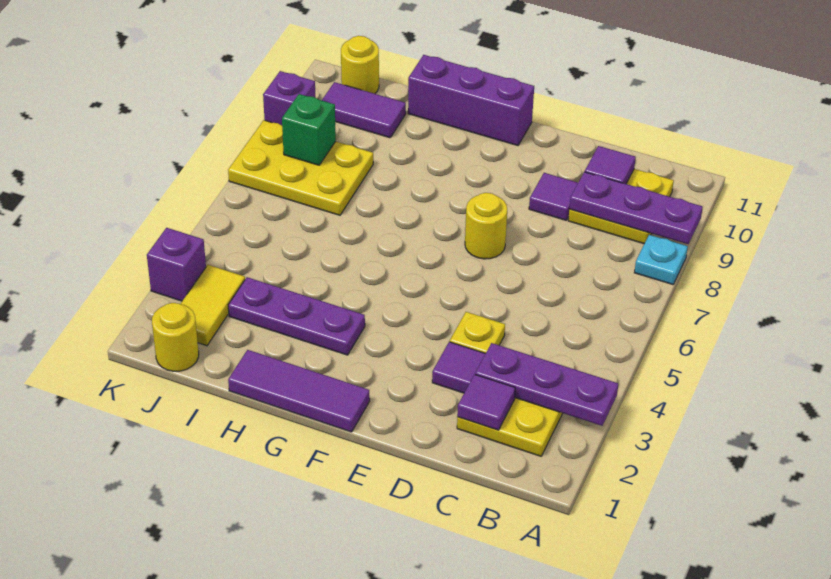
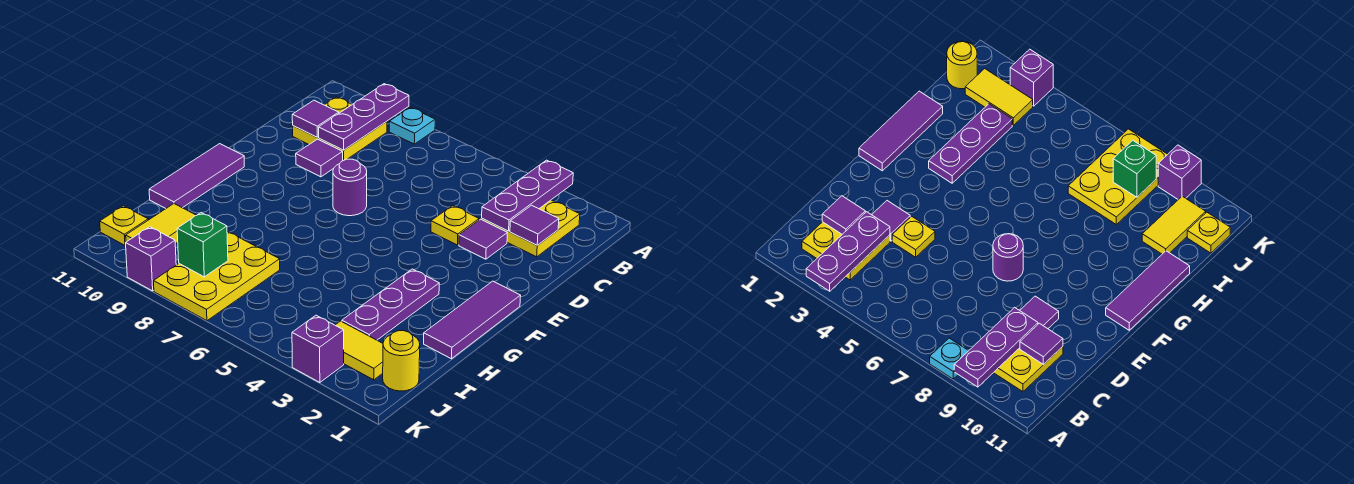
yellow 1x1 round brick [465,193,507,259] -> purple 1x1 round brick [333,159,367,216]
purple 1x3 brick [408,55,534,146] -> purple 1x3 tile [149,144,244,208]
purple 1x2 tile [322,82,406,138] -> yellow 1x2 tile [126,204,196,244]
yellow 1x1 round brick [341,36,379,94] -> yellow 1x1 plate [100,206,148,245]

